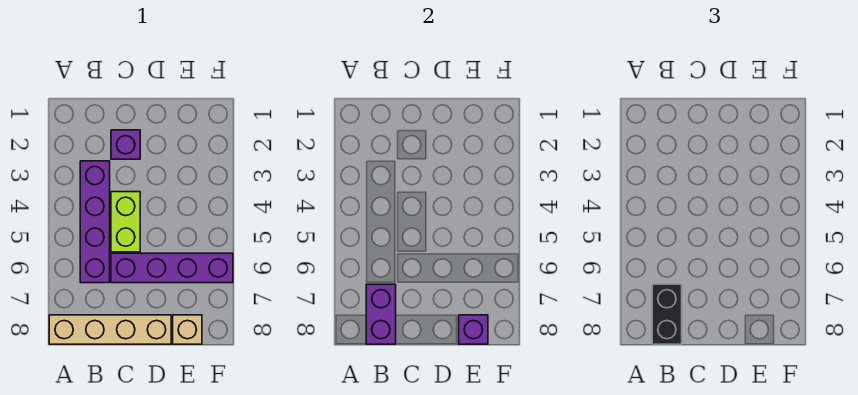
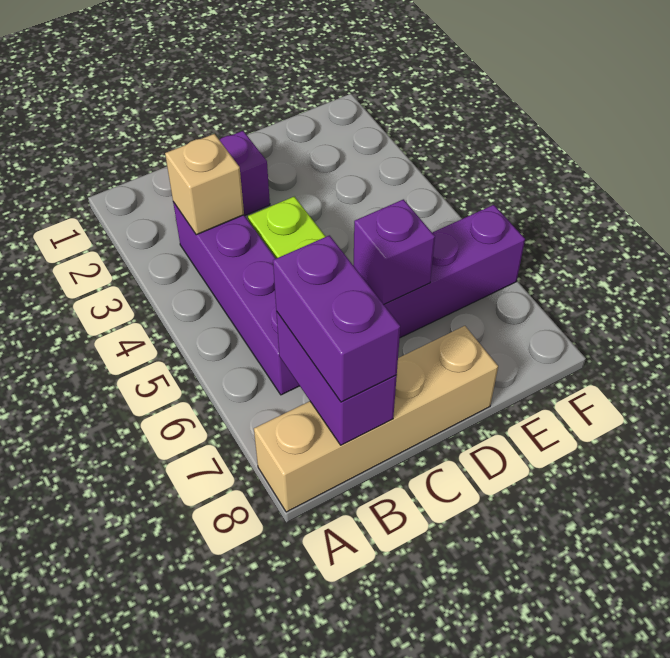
black 1x2 brick [652,284,682,344] -> purple 1x2 brick [273,235,400,402]
tan 1x1 brick [173,315,202,344] -> tan 1x1 brick moved to [165,134,244,235]
purple 1x1 brick [459,315,488,344] -> purple 1x1 brick moved to [353,199,435,304]

